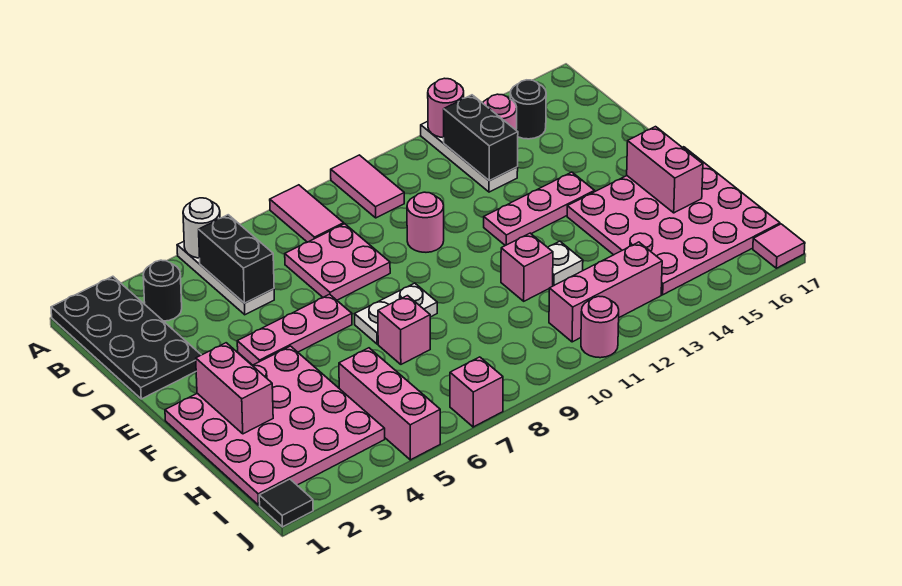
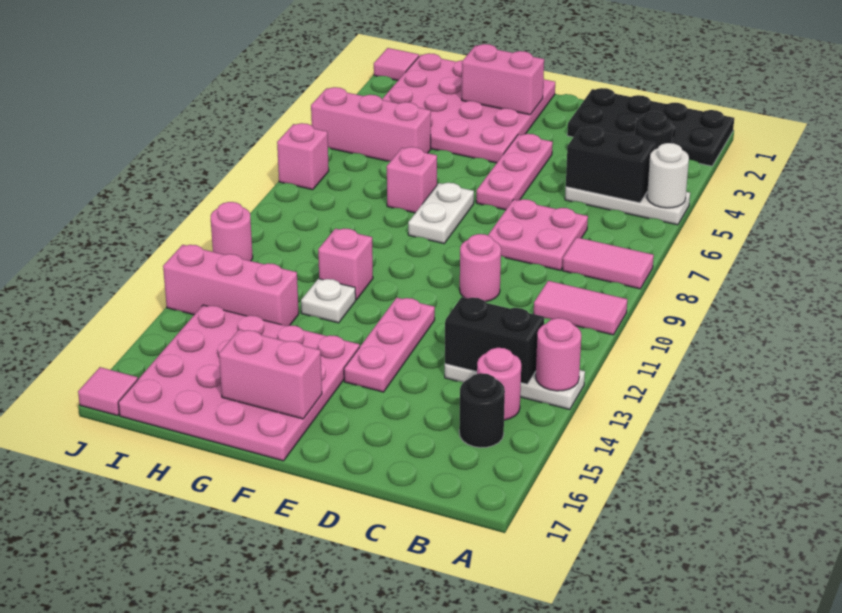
pink 1x3 brick [549,242,662,342] -> pink 1x3 brick turned to [163,245,299,326]
black 1x1 tile [259,479,313,527] -> pink 1x1 tile [374,48,419,80]

